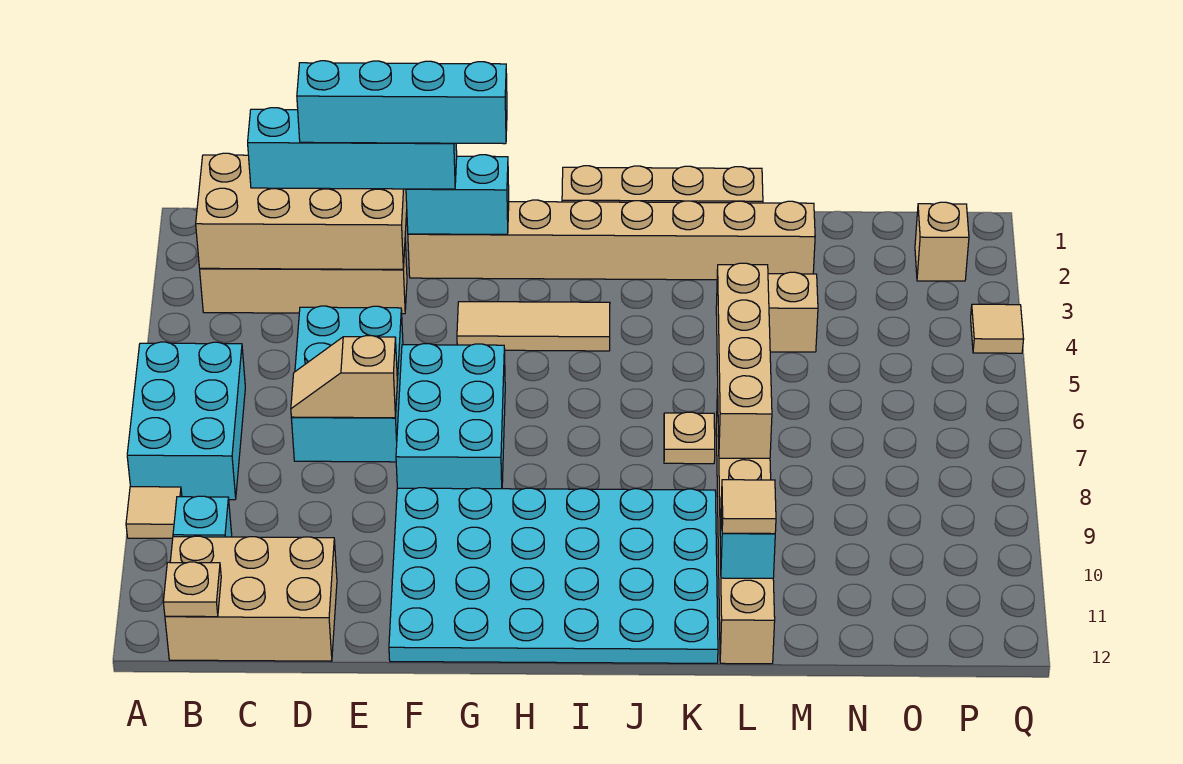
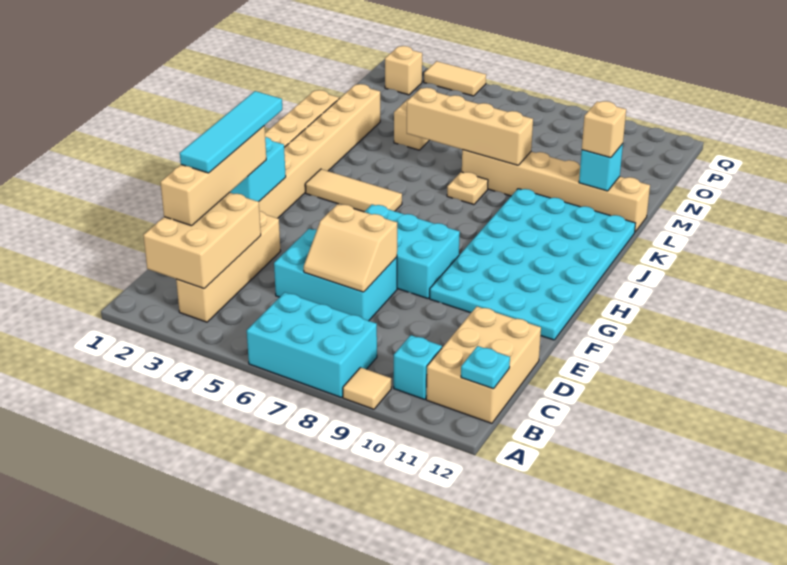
tan 2x4 brick [196,153,407,269] -> tan 2x3 brick [143,192,261,289]
tan 1x1 plate [163,562,221,617] -> cyan 1x1 plate [461,346,510,389]
cyan 1x4 brick [248,108,457,189] -> tan 1x4 brick [160,126,266,226]
cyan 1x4 brick [297,61,507,144] -> cyan 1x4 tile [180,91,282,173]
tan 1x2 slope [291,336,397,418] -> tan 2x2 slope [304,204,397,292]
tan 1x3 tile [457,302,610,351] -> tan 1x3 tile turned to [305,169,402,212]
tan 1x1 tile [722,480,776,534] -> tan 1x1 brick [582,101,626,158]
tan 1x1 tile [971,304,1024,353] -> tan 1x2 tile [424,61,486,96]

